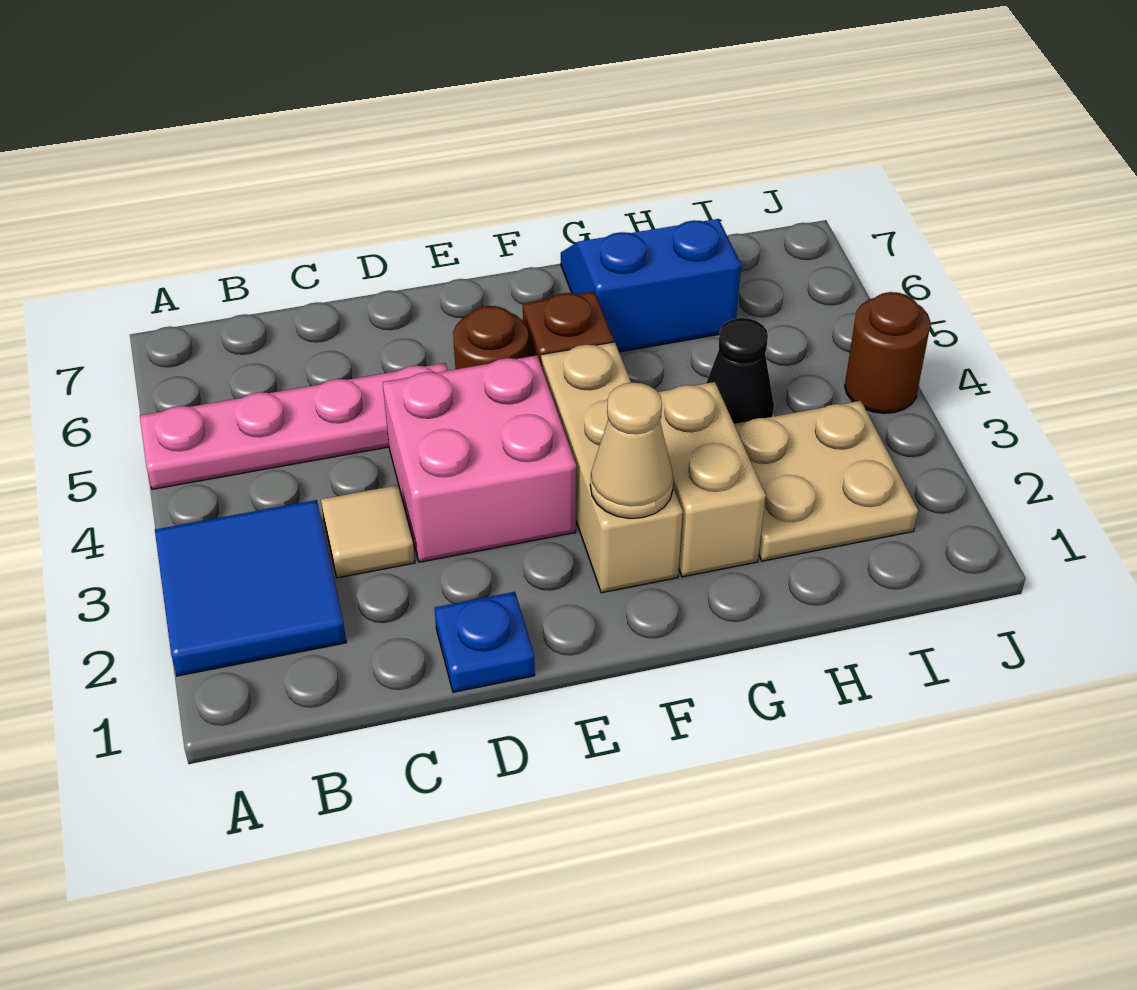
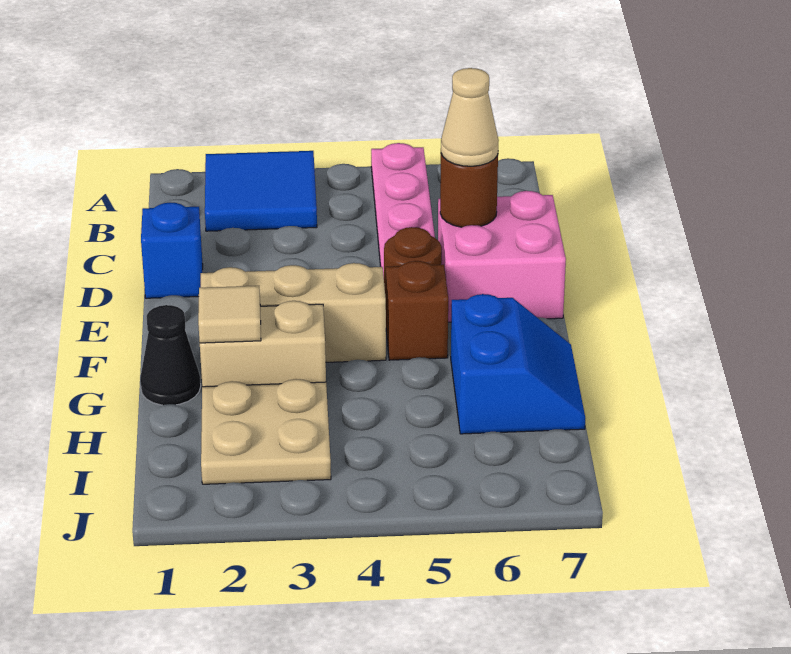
tan 1x1 tile [321,485,415,578] -> tan 1x1 tile moved to [198,286,261,343]
blue 1x1 plate [434,592,535,692] -> blue 1x1 brick [141,203,203,298]
pink 2x2 brick [383,355,576,562] -> pink 2x2 brick moved to [438,191,566,322]
tan 1x1 cone [590,383,673,518] -> tan 1x1 cone moved to [441,68,499,166]
black 1x1 cone [706,318,774,424] -> black 1x1 cone moved to [140,305,201,405]
brown 1x1 round brick [845,292,931,413] -> brown 1x1 round brick moved to [440,154,498,227]

